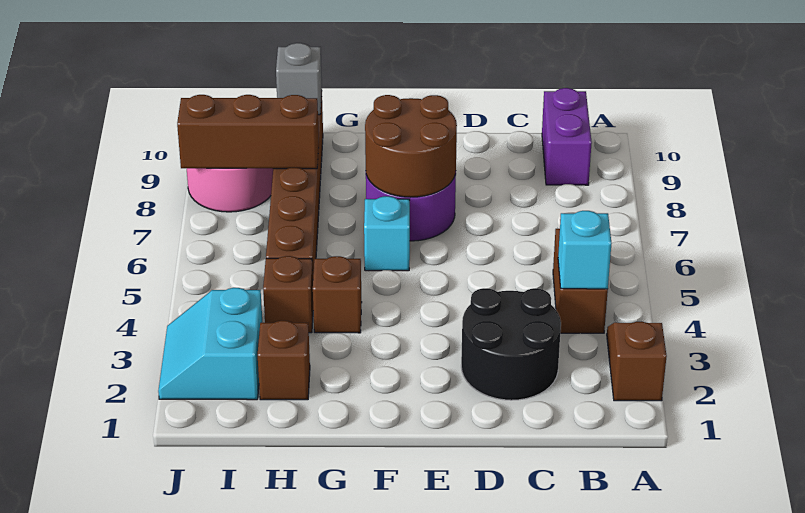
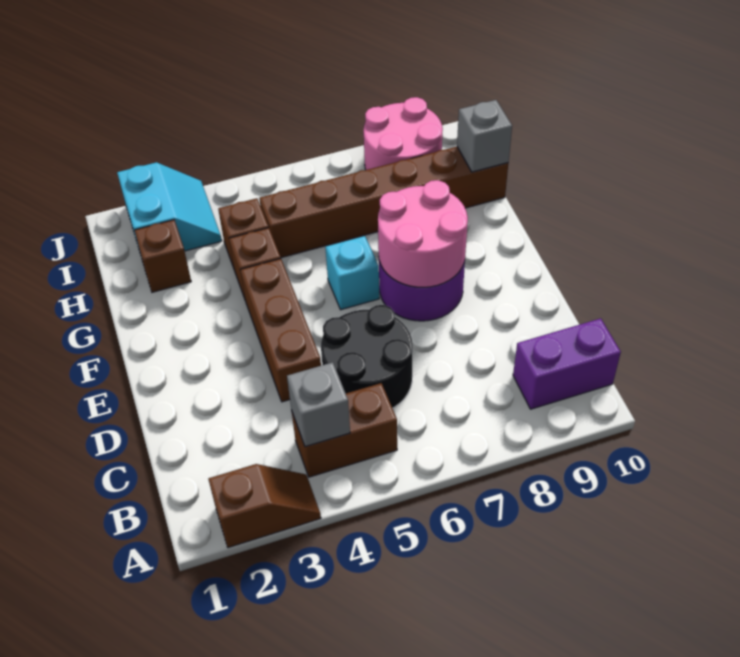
cyan 1x1 brick [558,211,612,289] -> grey 1x1 brick [287,362,350,447]
black 2x2 round brick [461,288,561,400] -> black 2x2 round brick moved to [321,305,413,408]
brown 2x2 round brick [365,95,457,197] -> pink 2x2 round brick [378,180,468,287]
brown 1x3 brick [177,95,319,169] -> brown 1x3 brick moved to [241,259,321,402]
cyan 2x2 slope [158,288,262,400] -> cyan 2x2 slope turned to [117,162,222,251]

